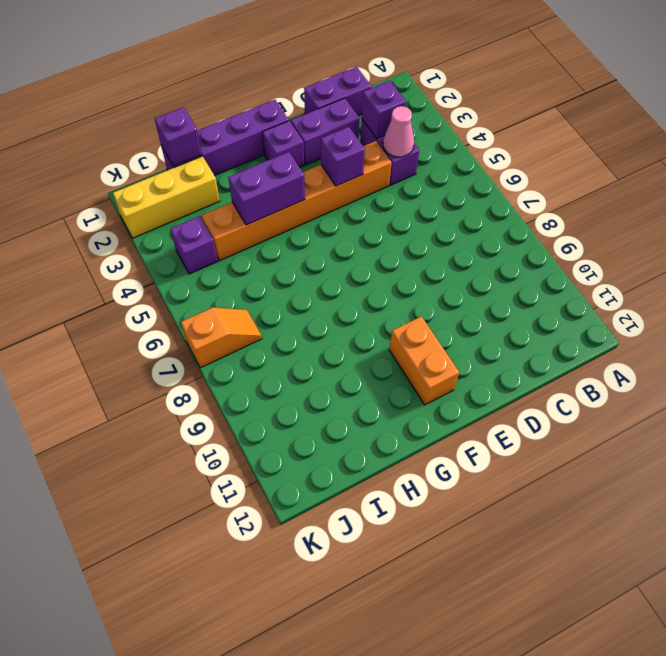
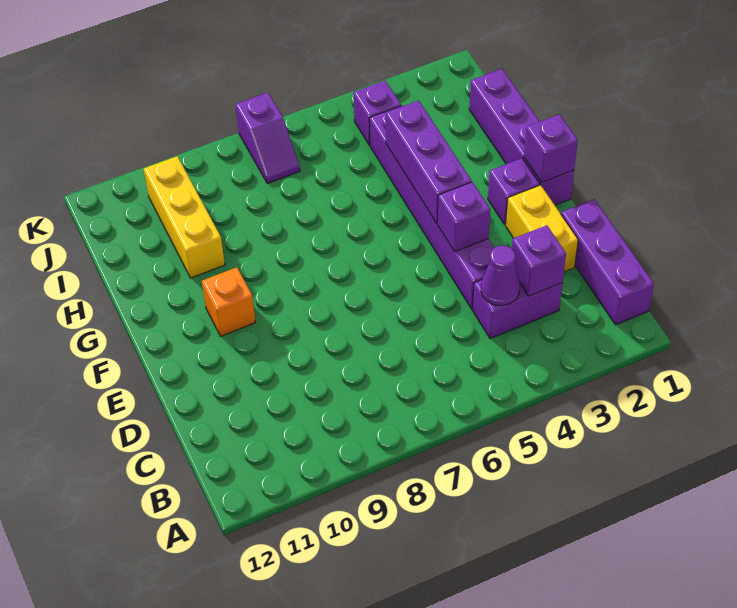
purple 1x2 brick [304,67,371,116] -> purple 1x3 brick [561,199,654,325]
pink 1x1 cone [383,106,414,157] -> purple 1x1 cone [481,245,520,305]
purple 1x2 brick [291,98,360,165] -> yellow 1x2 brick [506,185,578,272]
orange 1x6 brick [202,141,392,261] -> purple 1x6 brick [369,106,494,309]
orange 1x2 brick [389,316,459,405] -> orange 1x1 brick [202,267,256,336]
purple 1x2 brick [228,152,305,225] -> purple 1x3 brick [385,100,472,223]
purple 1x1 brick [155,107,202,166] -> purple 1x1 brick moved to [524,114,578,183]
yellow 1x3 brick [113,156,220,238] -> yellow 1x3 brick moved to [144,156,225,278]
orange 1x2 slope [181,307,262,368] -> purple 1x2 slope [235,93,300,183]

